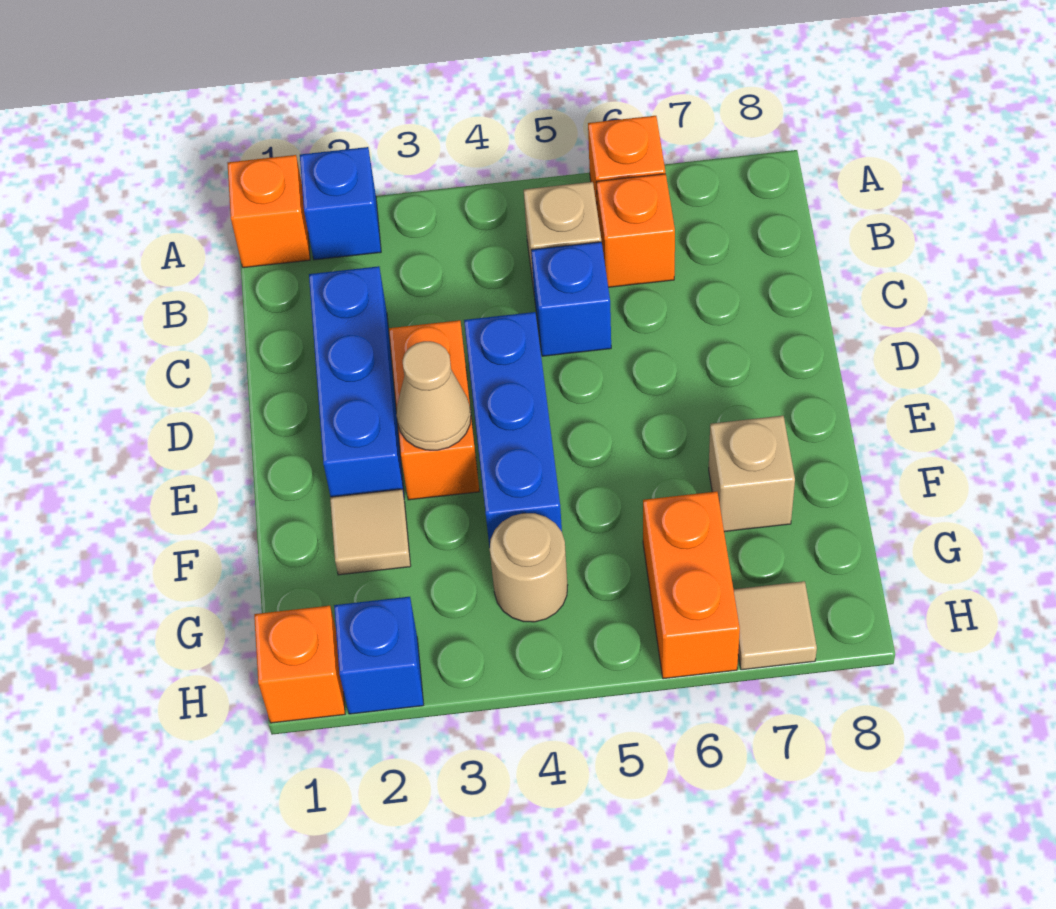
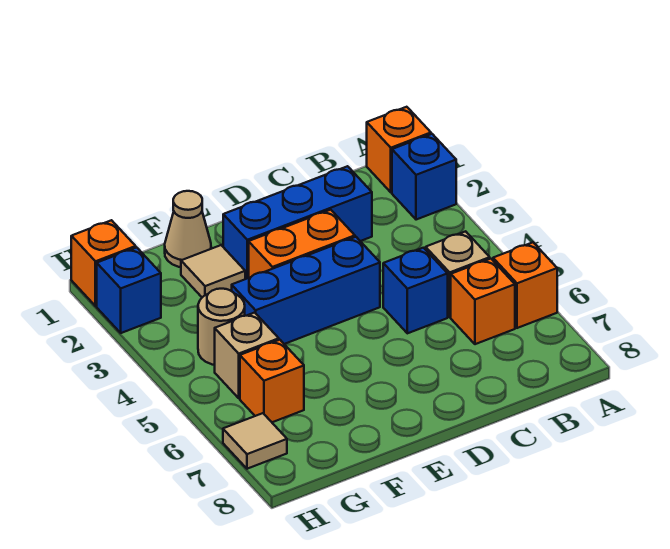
tan 1x1 cone [396,341,471,450] -> tan 1x1 cone moved to [165,191,211,267]
tan 1x1 brick [709,416,795,532] -> tan 1x1 brick moved to [215,313,279,398]
orange 1x2 brick [643,492,740,679] -> orange 1x1 brick [240,340,304,422]

